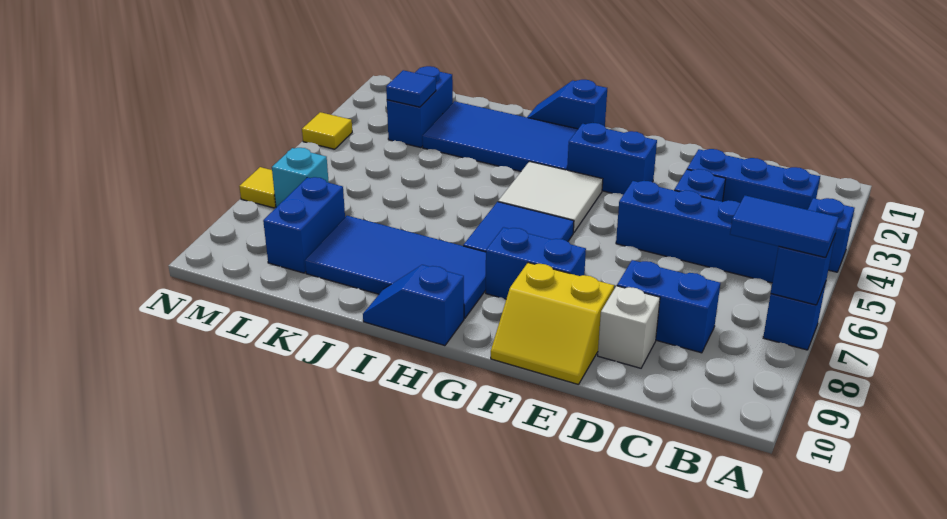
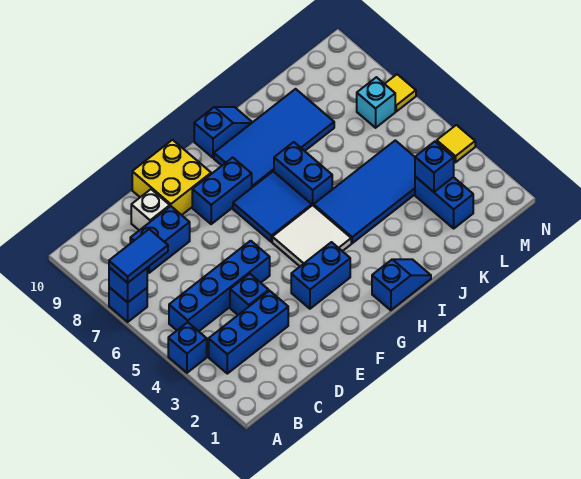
yellow 2x2 slope [491,263,614,385] -> yellow 2x2 brick [132,140,211,215]
blue 2x4 tile [422,101,578,171] -> blue 2x4 tile moved to [314,140,415,243]
blue 1x1 tile [386,70,436,107] -> blue 1x1 brick [415,142,454,192]
blue 1x2 brick [263,177,345,273] -> blue 1x2 brick moved to [274,142,332,206]

